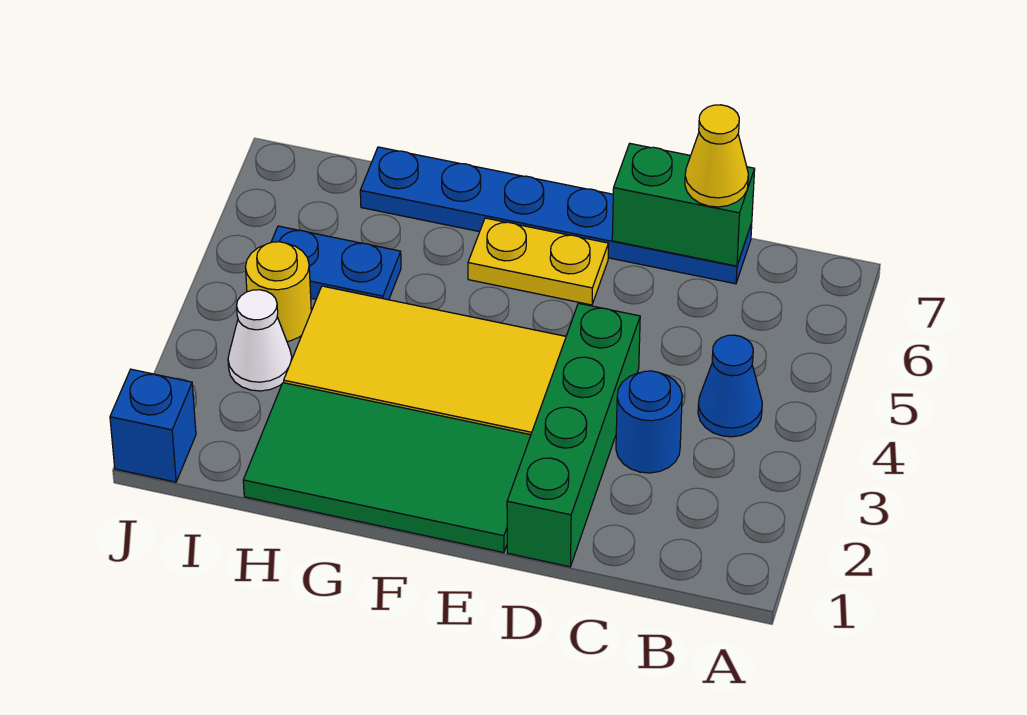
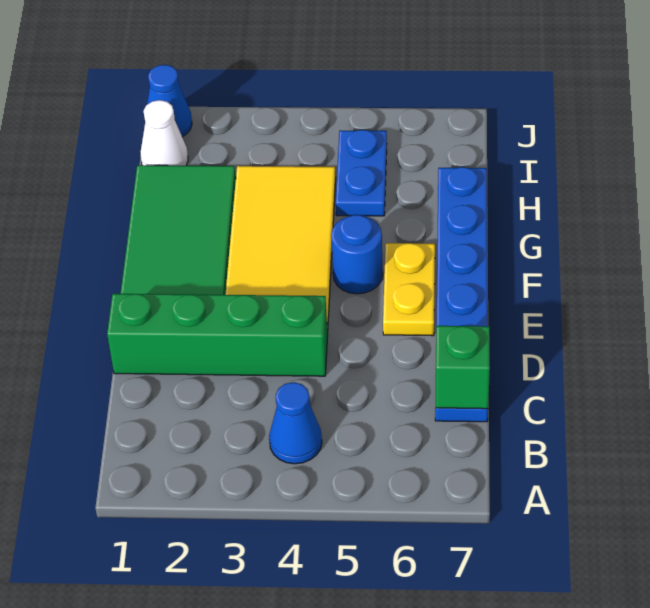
blue 1x1 round brick [616,371,682,473] -> blue 1x1 round brick moved to [331,215,383,294]
green 1x2 brick [612,144,755,266] -> green 1x1 brick [436,326,490,409]
yellow 1x1 cone [685,105,748,207] -> none
white 1x1 cone [228,290,292,391] -> white 1x1 cone moved to [140,100,188,166]
yellow 1x1 round brick [245,242,311,341] -> none
blue 1x1 brick [110,369,196,482] -> blue 1x1 cone [147,65,192,137]

